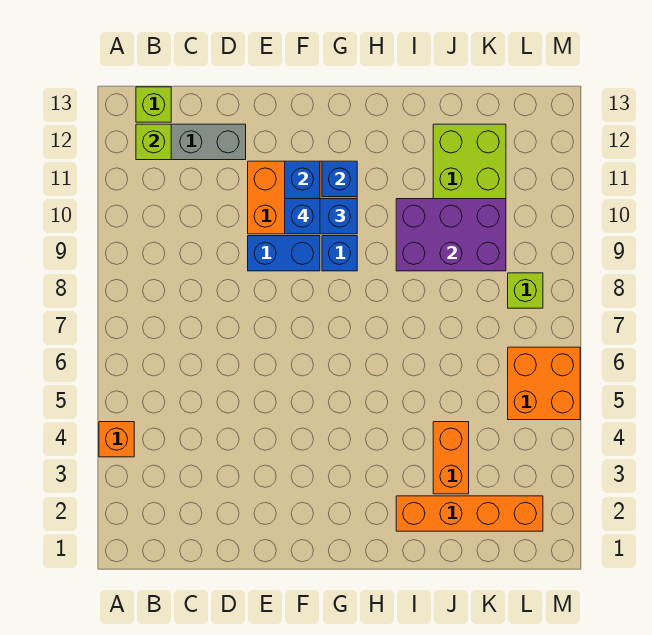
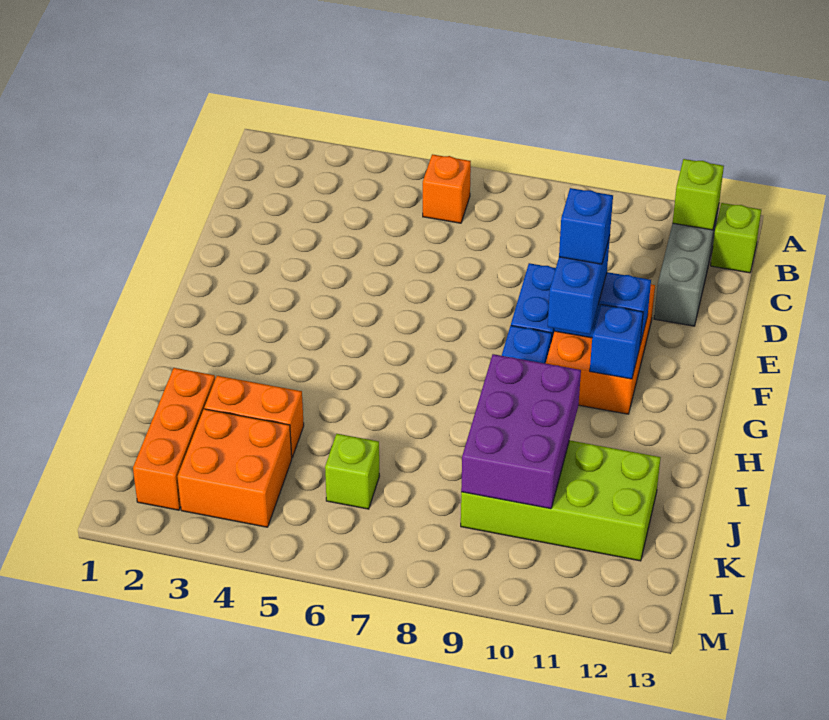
orange 1x1 brick [99,422,134,457] -> orange 1x1 brick moved to [423,154,471,223]
orange 1x4 brick [396,496,543,531] -> orange 1x3 brick [133,368,215,510]
orange 2x2 brick [508,347,580,420] -> orange 2x2 brick moved to [178,409,292,527]
lime 1x1 brick [508,273,543,308] -> lime 1x1 brick moved to [325,434,379,509]

